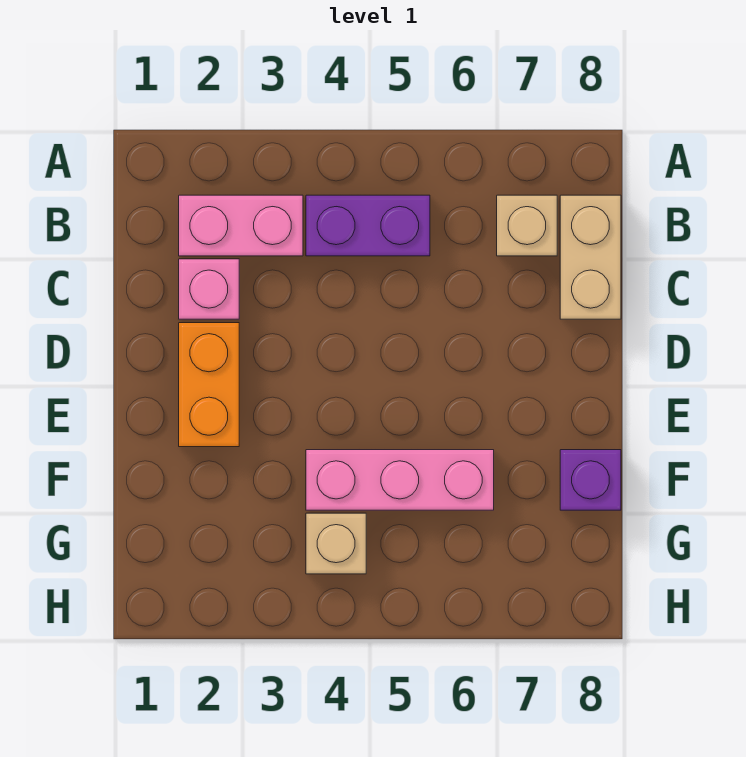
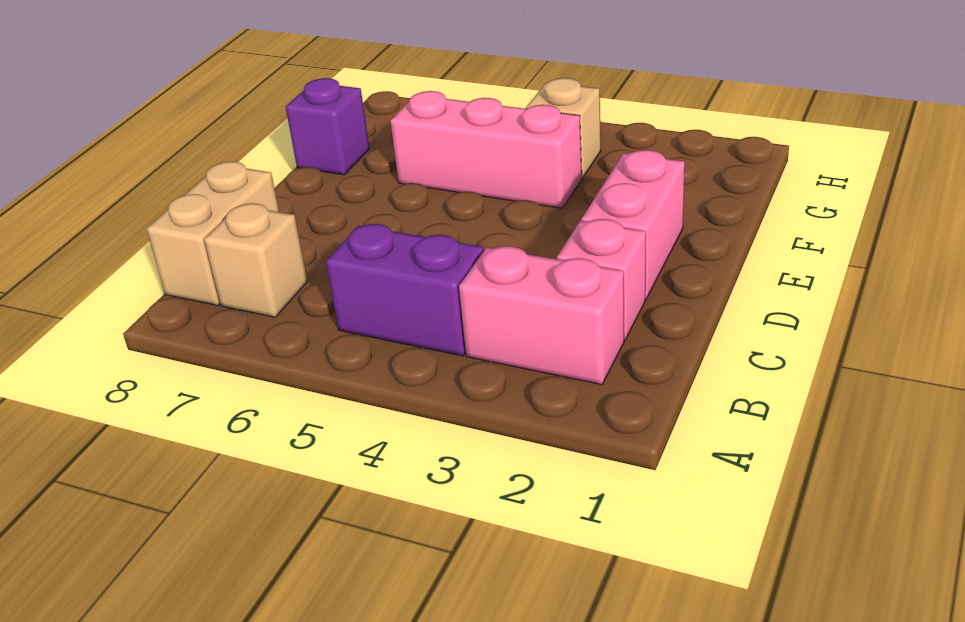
orange 1x2 brick [179,323,239,447] -> pink 1x2 brick [581,150,685,299]

